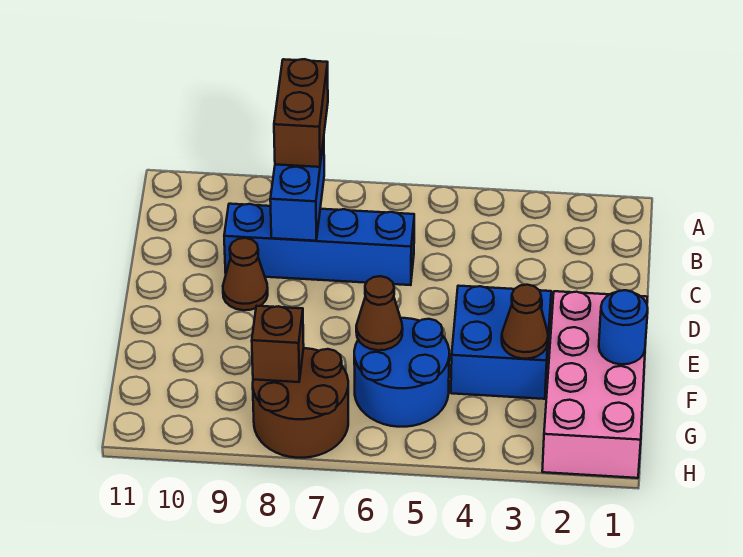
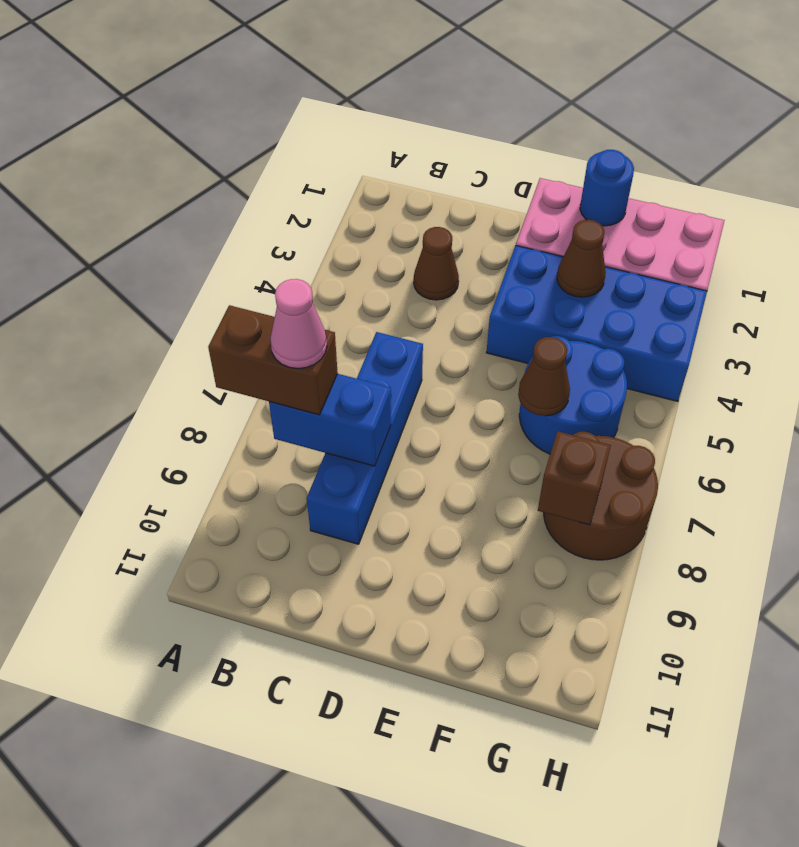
none -> pink 1x1 cone [270,279,327,369]
brown 1x1 cone [223,238,268,310] -> brown 1x1 cone moved to [414,227,459,300]
blue 2x2 brick [451,286,551,399] -> blue 2x4 brick [486,246,707,401]

